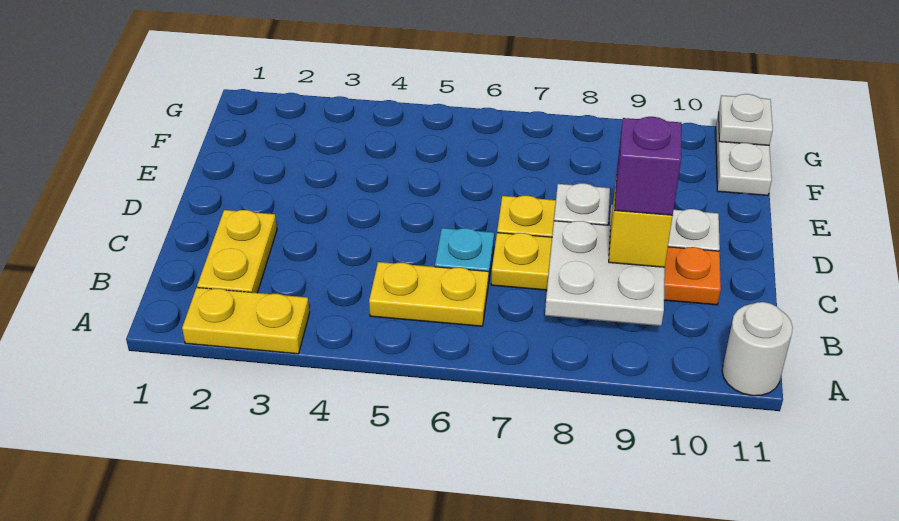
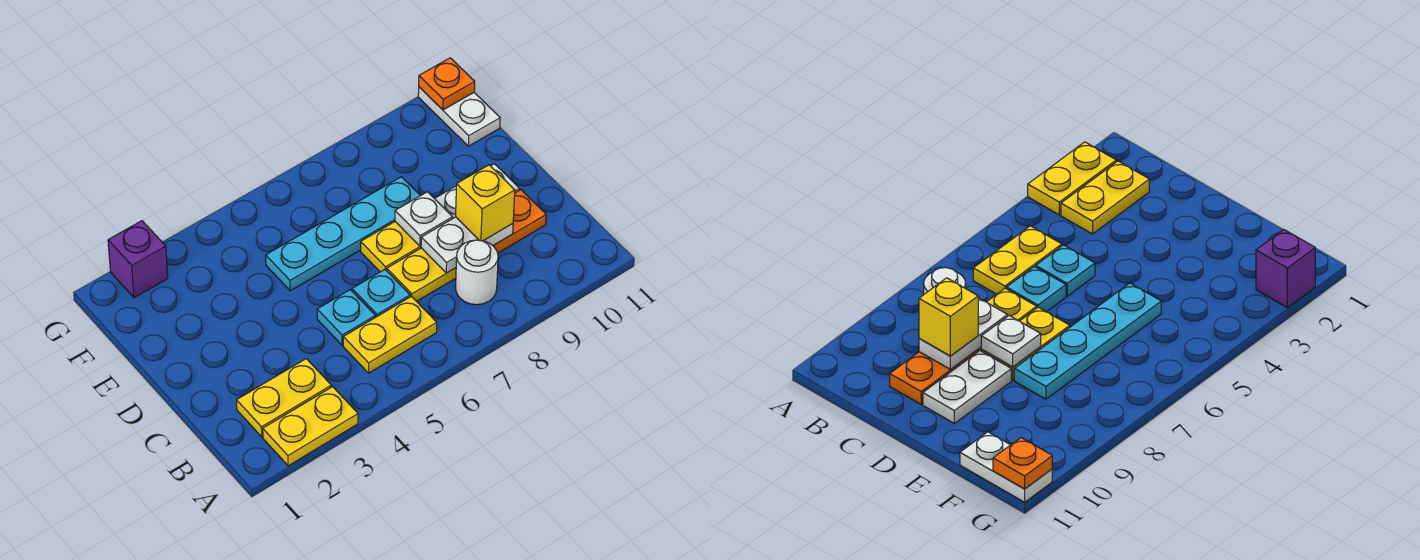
white 1x1 round brick [722,302,793,396] -> white 1x1 round brick moved to [456,240,498,305]
yellow 1x2 plate [197,210,277,293] -> yellow 1x2 plate turned to [237,359,331,437]
white 2x2 plate [545,221,665,326] -> white 1x2 plate [421,217,513,273]
none -> cyan 1x1 plate [317,290,375,345]
purple 1x1 brick [615,117,681,215] -> purple 1x1 brick moved to [108,221,168,298]
none -> cyan 1x4 plate [266,177,420,291]
white 1x1 plate [719,94,773,145] -> orange 1x1 plate [419,58,475,110]

